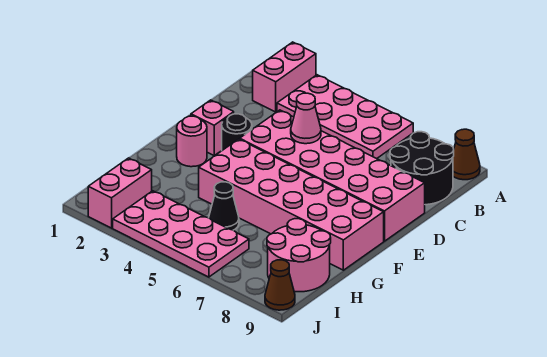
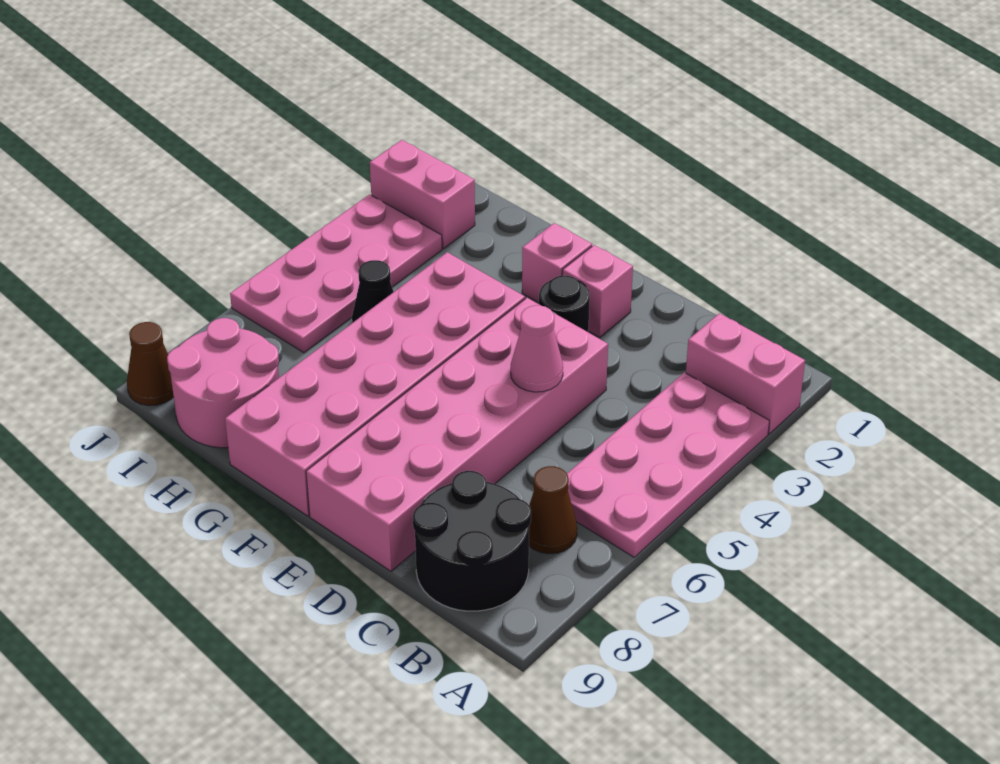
brown 1x1 cone [453,129,480,180] -> brown 1x1 cone moved to [529,466,577,554]
pink 1x1 round brick [177,116,207,167] -> pink 1x1 brick [522,223,592,303]

